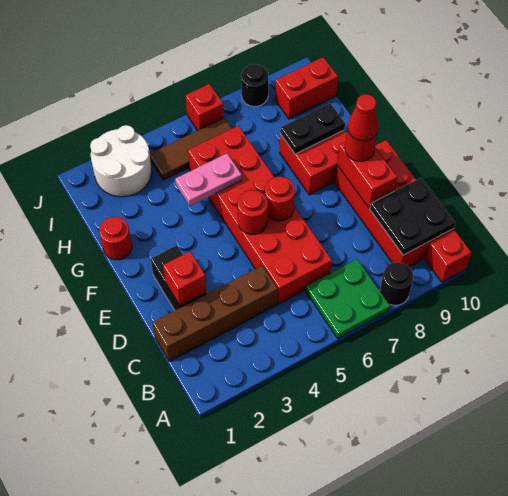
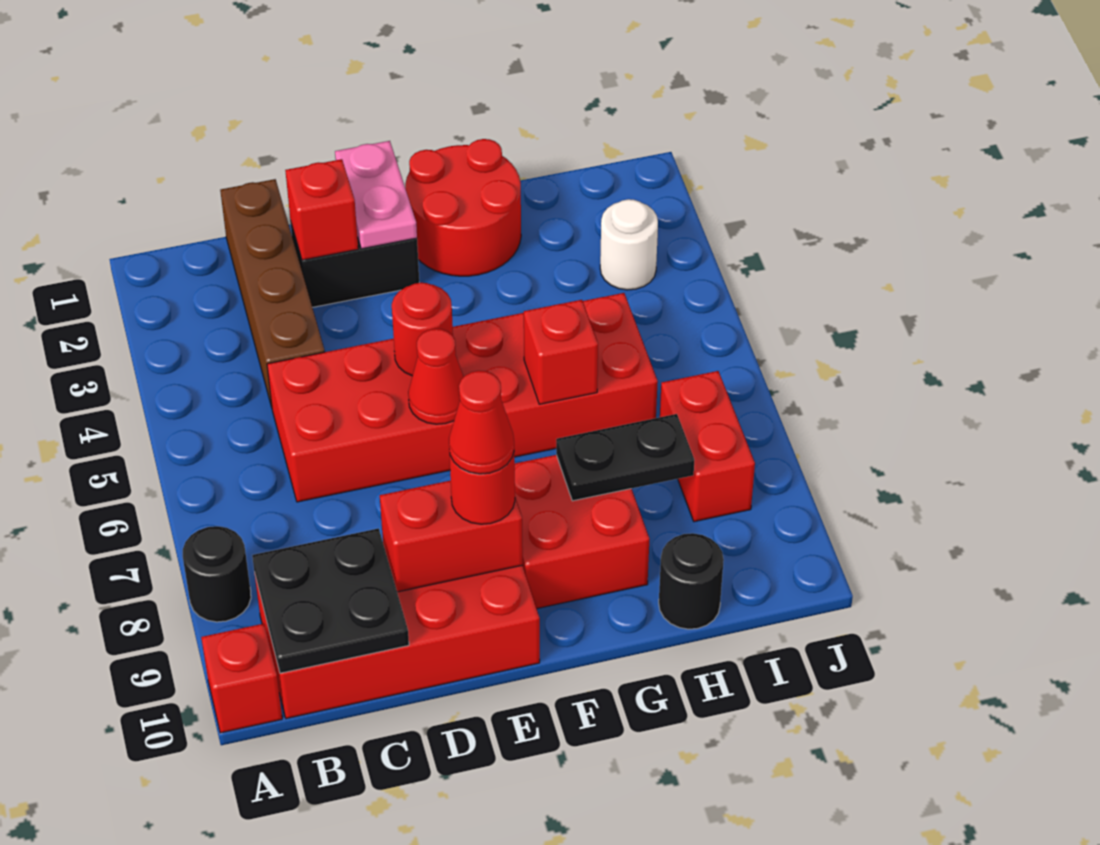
green 2x2 plate [306,259,390,339] -> none
red 1x1 round brick [265,177,295,221] -> red 1x1 cone [408,329,464,424]
red 1x1 round brick [99,217,132,260] -> red 2x2 round brick [405,139,521,276]
pink 1x2 plate [175,154,242,206] -> pink 1x2 plate moved to [335,141,417,249]
black 1x2 plate [280,103,345,154] -> black 1x2 plate turned to [556,414,694,501]
white 2x2 round brick [90,125,152,197] -> white 1x1 round brick [600,199,658,290]
brown 1x3 tile [150,118,232,180] -> none
red 1x2 brick [275,57,338,119] -> red 1x2 brick moved to [660,371,755,522]
red 1x1 brick [186,84,224,131] -> red 1x1 brick moved to [524,300,598,404]
black 1x1 round brick [241,64,268,107] -> black 1x1 round brick moved to [659,533,724,629]

